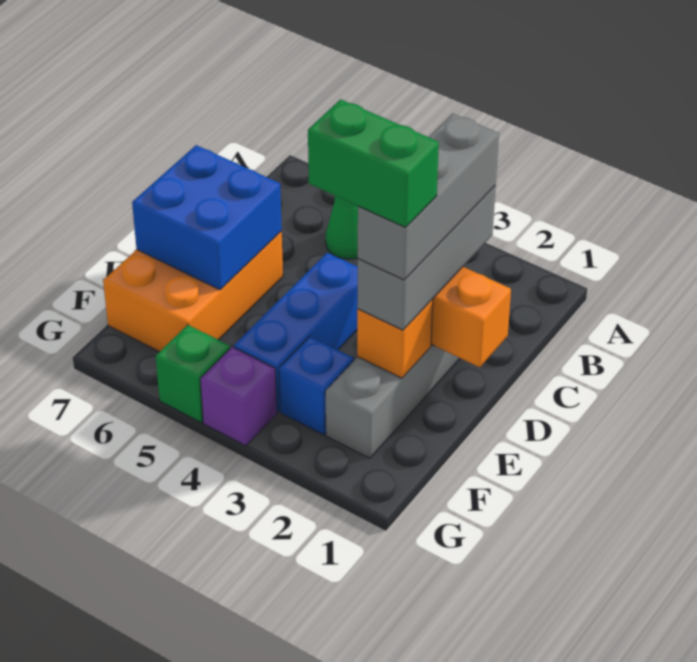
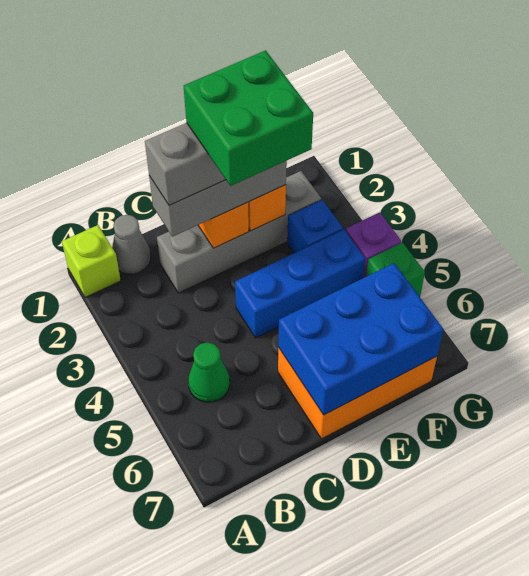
none -> lime 1x1 brick [62,225,121,297]
none -> grey 1x1 cone [112,215,151,274]
blue 2x2 brick [132,145,282,290] -> blue 2x3 brick [278,263,444,415]
green 1x2 brick [308,99,439,227] -> green 2x2 brick [184,50,313,186]

